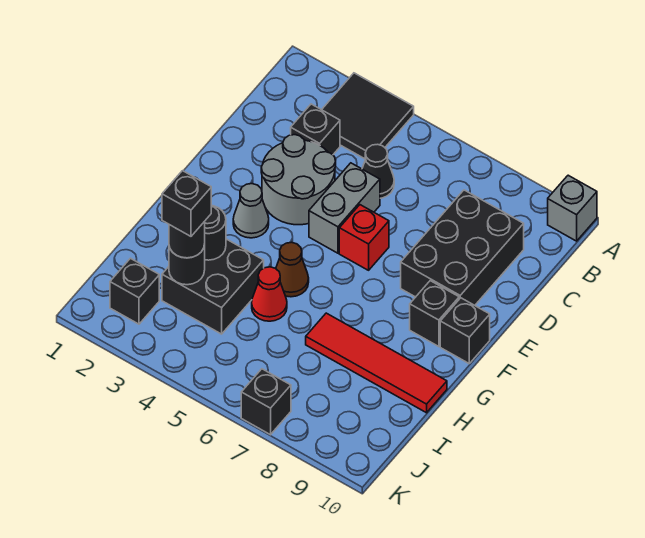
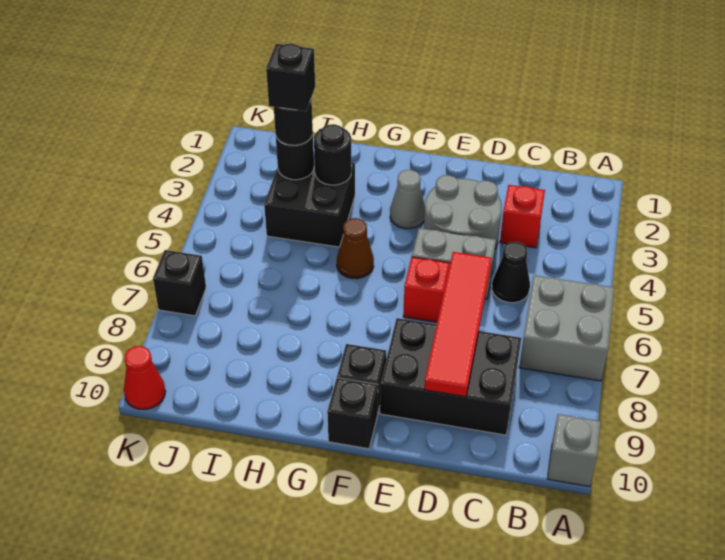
black 2x2 tile [322,73,414,159] -> none
none -> grey 2x2 brick [519,275,614,381]
black 1x1 brick [291,104,340,155] -> red 1x1 brick [500,185,545,248]
red 1x1 cone [252,267,287,321] -> red 1x1 cone moved to [124,346,166,410]
red 1x4 tile [306,313,447,413] -> red 1x4 tile moved to [424,252,492,397]
black 1x1 brick [110,258,159,324] -> none

